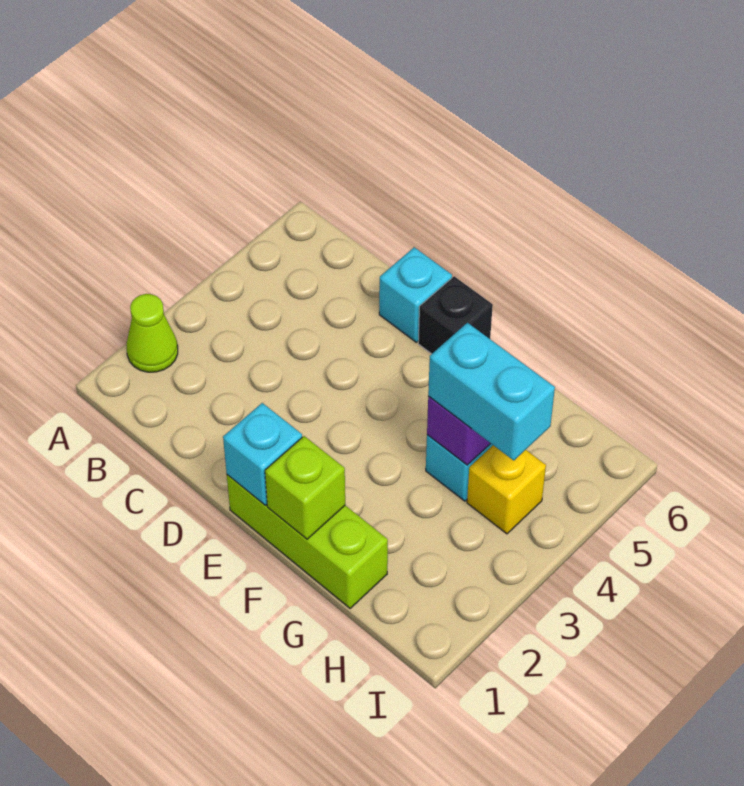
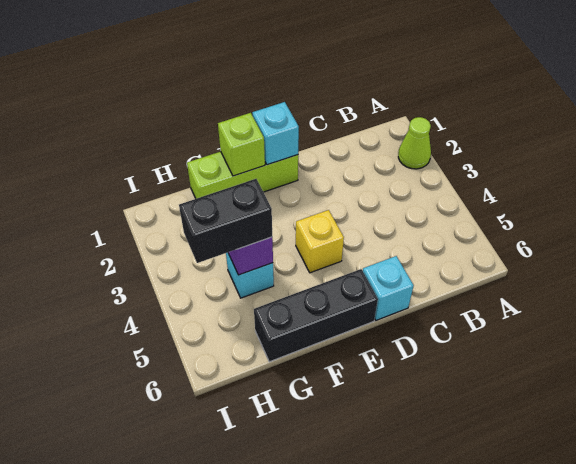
black 1x1 brick [418,276,493,354] -> black 1x3 brick [254,269,378,362]
cyan 1x2 brick [428,323,555,461] -> black 1x2 brick [179,179,272,263]
yellow 1x1 brick [467,445,546,534] -> yellow 1x1 brick moved to [296,210,344,273]

